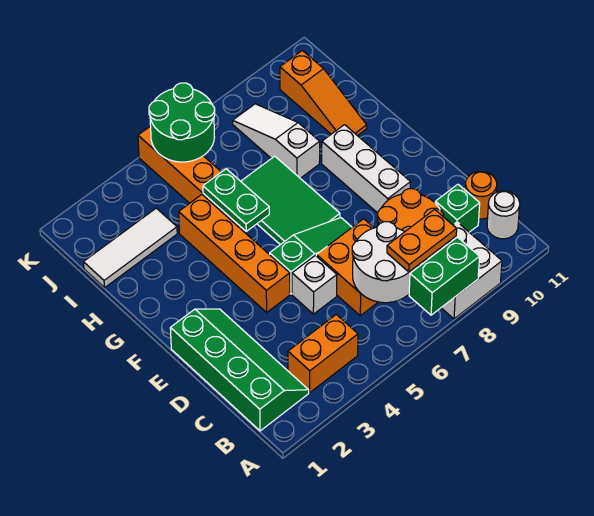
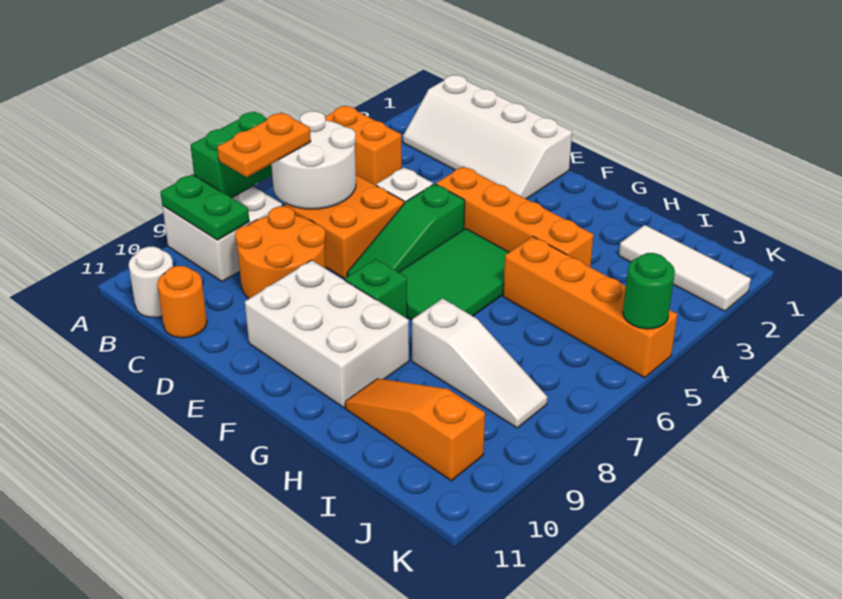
green 2x4 slope [170,309,309,431] -> white 2x4 slope [403,75,572,199]
orange 1x2 brick [288,315,358,392] -> orange 1x2 brick turned to [325,106,402,185]
green 1x1 brick [435,184,480,232] -> green 1x1 brick moved to [345,259,407,318]
white 1x3 brick [322,125,411,213] -> white 2x3 brick [245,260,409,408]
green 2x3 tile [241,156,340,245] -> green 2x3 tile turned to [399,228,509,320]
green 1x2 plate [203,169,269,231] -> green 1x2 plate moved to [160,174,249,240]
white 1x3 tile [83,208,177,288] -> white 1x3 tile turned to [619,225,751,311]
green 2x2 round brick [149,83,215,162] -> green 1x1 round brick [623,253,675,329]

